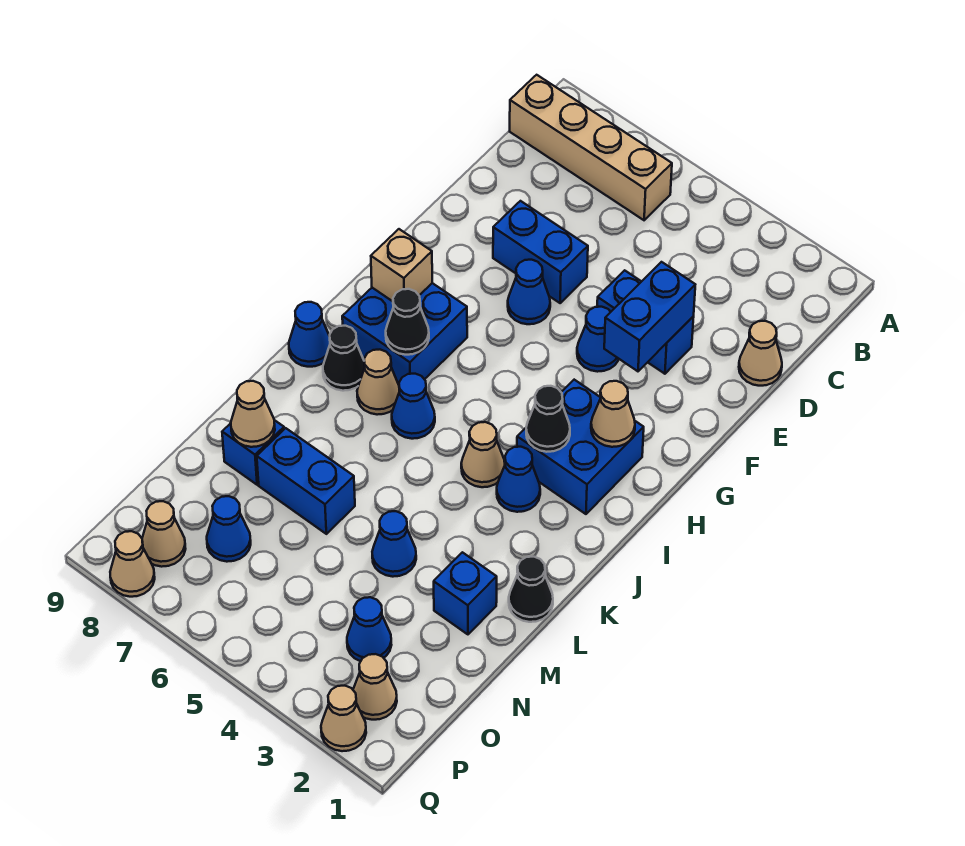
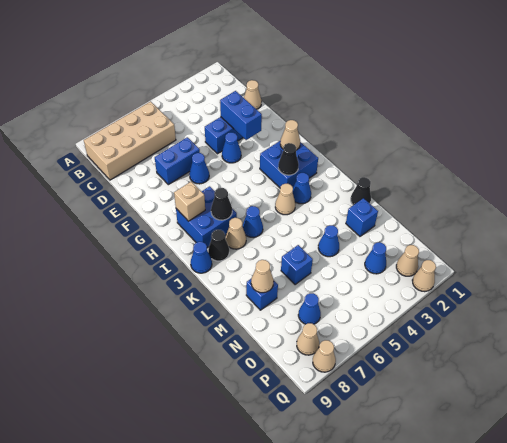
tan 1x4 brick [510,75,672,220] -> tan 2x4 brick [84,101,176,180]
blue 1x2 brick [257,428,355,534] -> blue 1x1 brick [281,245,313,285]

